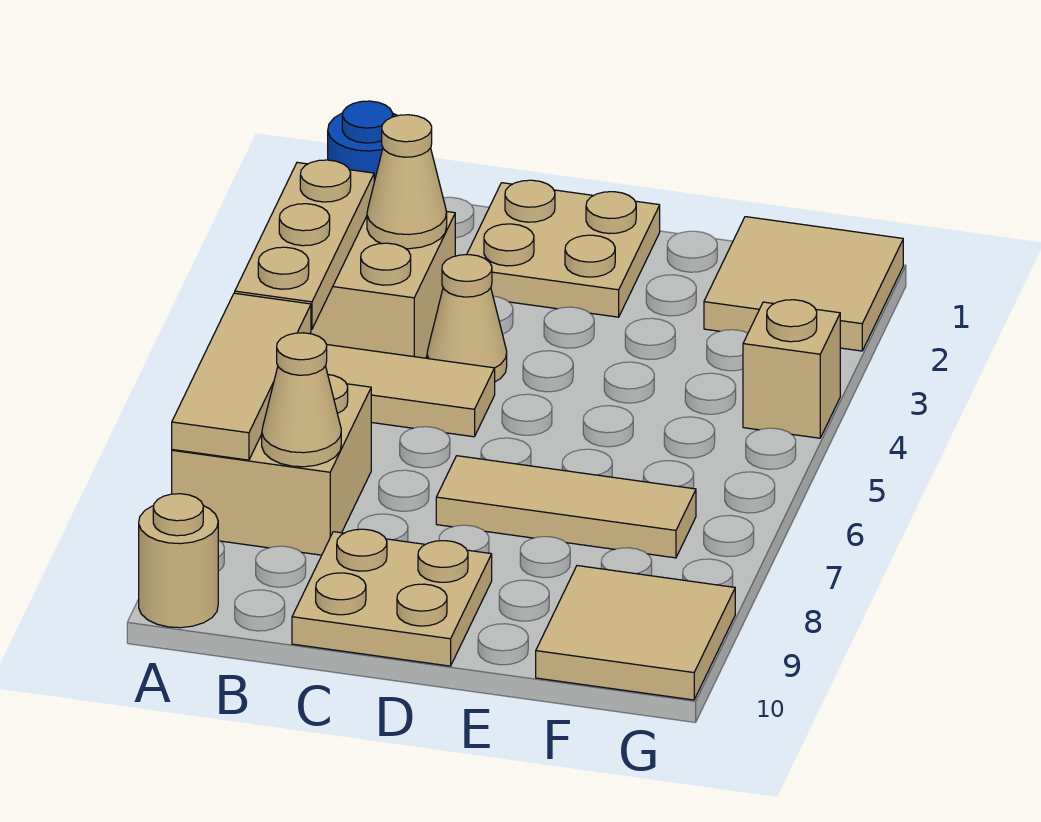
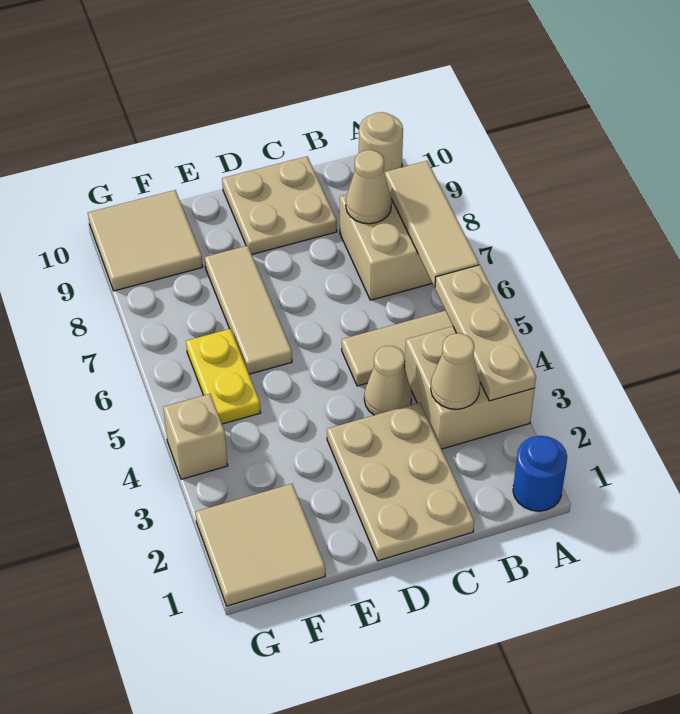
tan 2x2 plate [467,180,660,317] -> tan 2x3 plate [327,402,474,561]
tan 1x3 tile [436,456,696,558] -> tan 1x3 tile turned to [205,246,292,374]
none -> yellow 1x2 plate [186,329,261,424]

